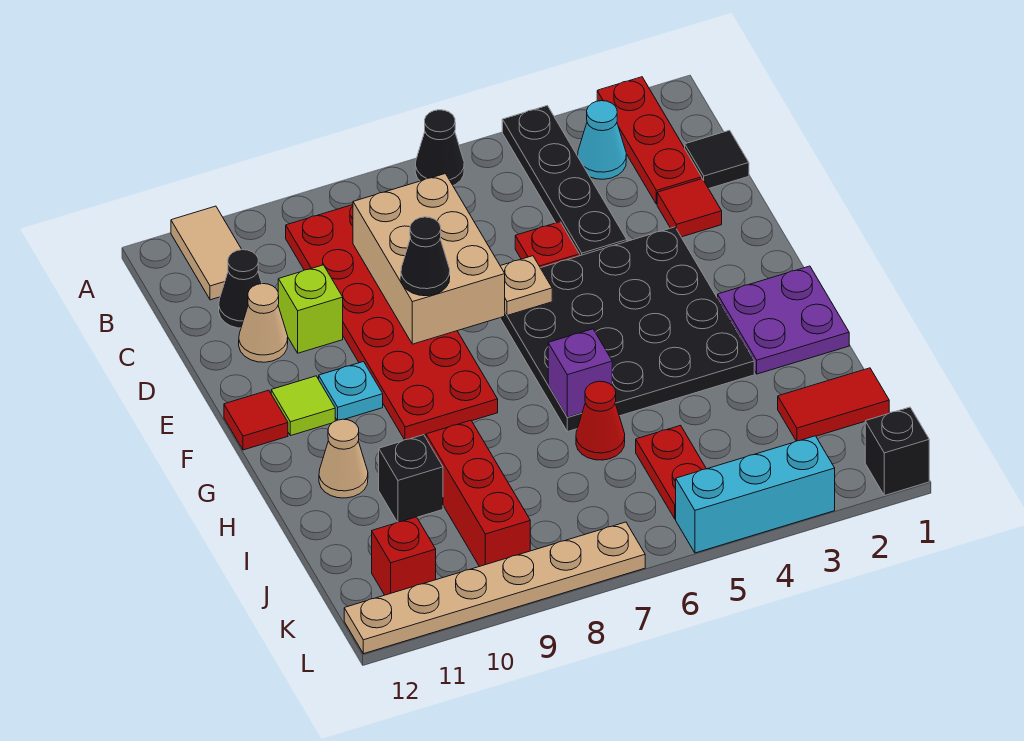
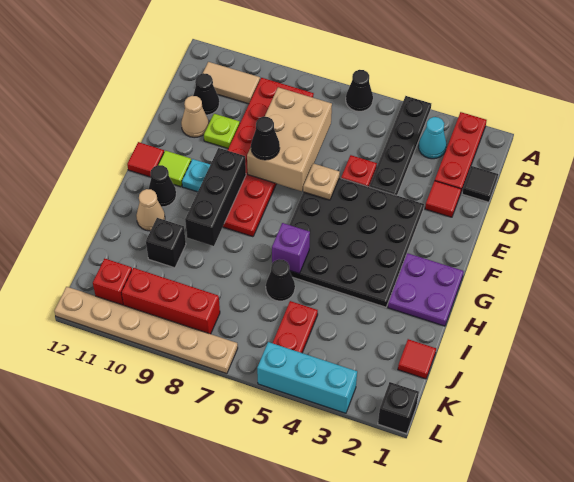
tan 1x2 tile [171,206,242,300] -> tan 1x2 tile turned to [203,62,260,104]
lime 1x1 brick [278,265,343,353] -> lime 1x1 plate [204,114,240,148]
none -> black 1x3 brick [185,148,246,246]
none -> black 1x1 cone [149,165,176,207]
red 1x1 cone [576,381,625,460] -> black 1x1 cone [266,259,295,301]
red 1x3 brick [426,420,530,567] -> red 1x3 brick turned to [122,268,220,334]
red 1x2 tile [778,368,889,441] -> red 1x1 tile [398,339,436,379]

